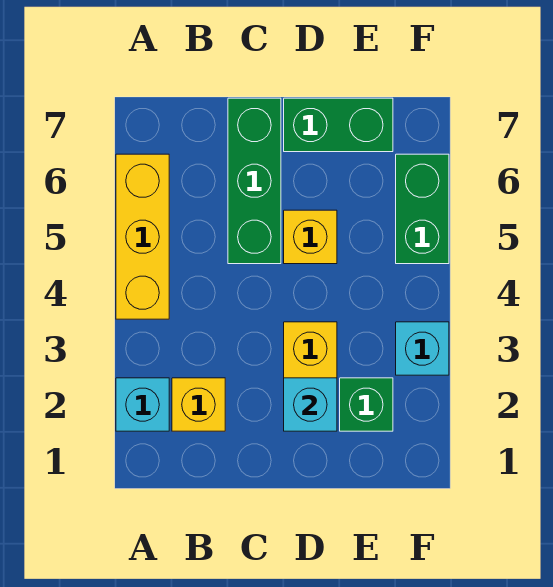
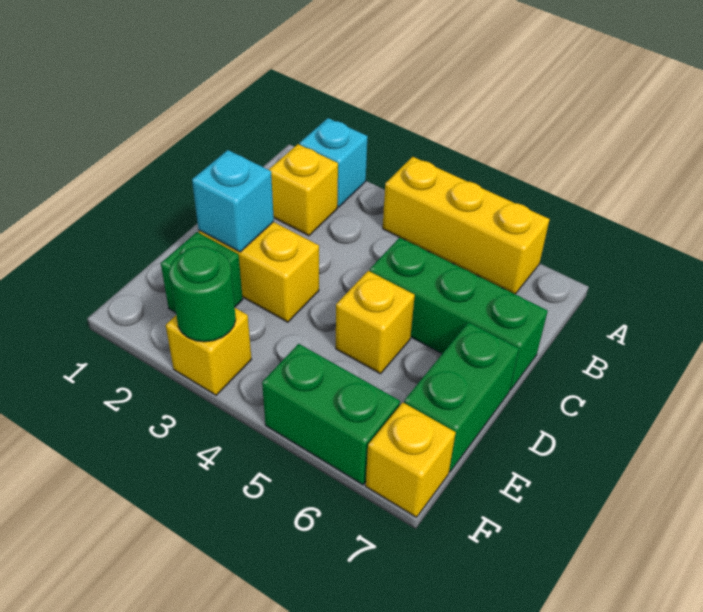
cyan 1x1 brick [396,322,449,375] -> yellow 1x1 brick [166,308,251,395]
none -> green 1x1 round brick [169,246,236,342]
none -> yellow 1x1 brick [366,403,456,517]

